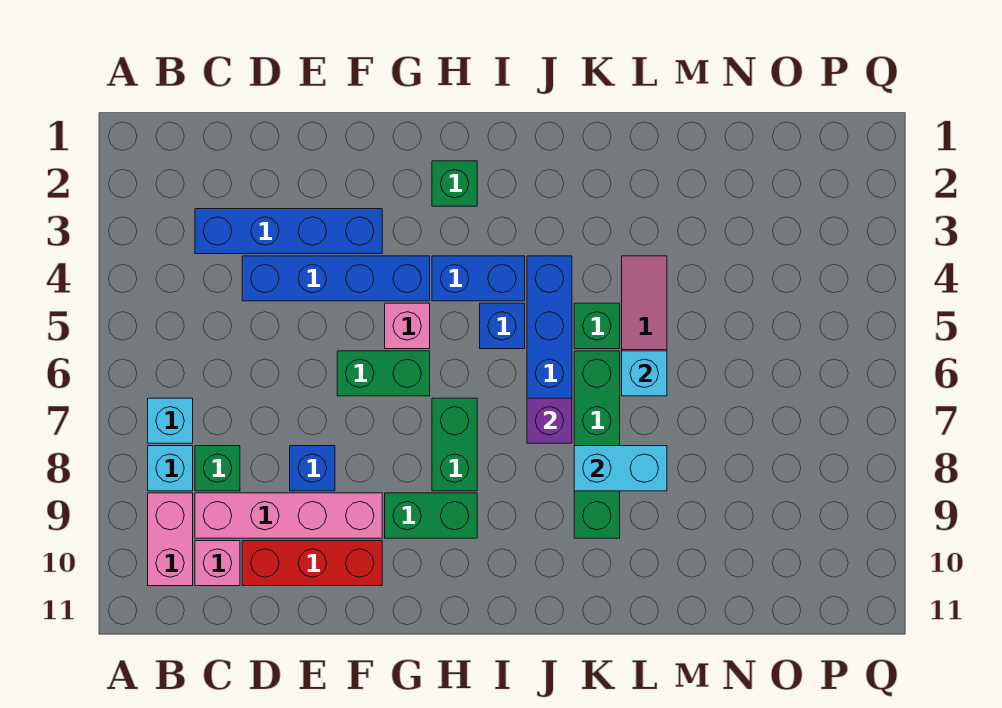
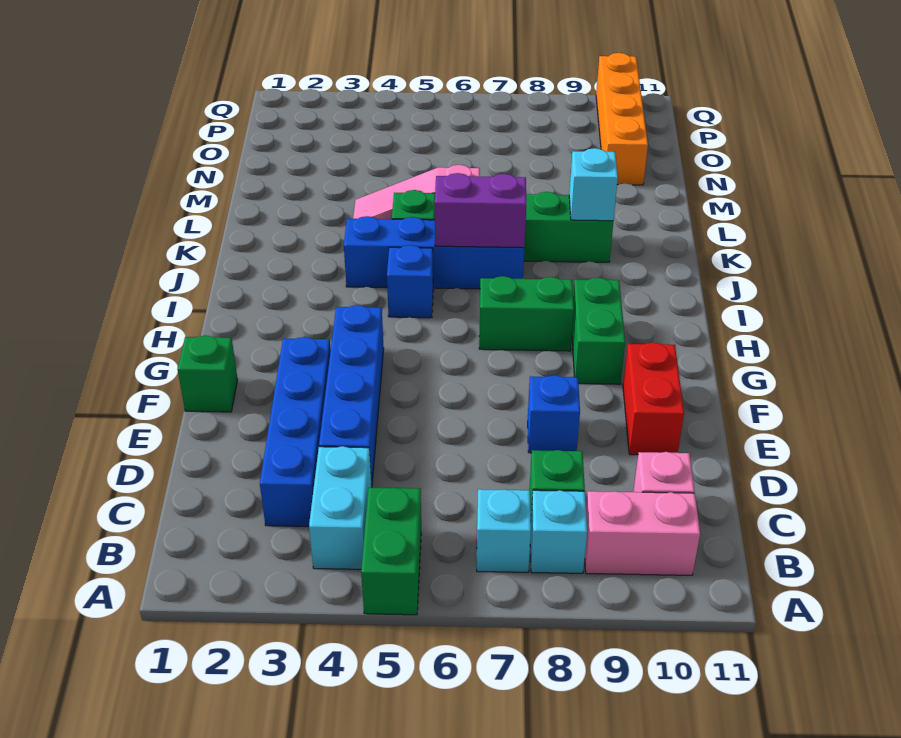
pink 1x4 brick [195,493,382,538] -> none
red 1x3 brick [242,541,382,586] -> red 1x2 brick [623,342,684,455]
green 1x2 brick [337,351,430,396] -> green 1x2 brick moved to [361,487,421,615]
pink 1x1 brick [385,303,430,349] -> none
green 1x1 brick [432,161,477,206] -> green 1x1 brick moved to [177,335,238,412]
blue 1x2 brick [432,256,525,301] -> none
purple 1x1 brick [527,398,572,443] -> purple 1x2 brick [435,173,526,248]
cyan 1x2 brick [574,446,667,491] -> cyan 1x2 brick moved to [309,446,372,569]
cyan 1x1 brick [622,351,667,396] -> cyan 1x1 brick moved to [569,148,618,221]
none -> orange 1x4 brick [596,53,648,185]

